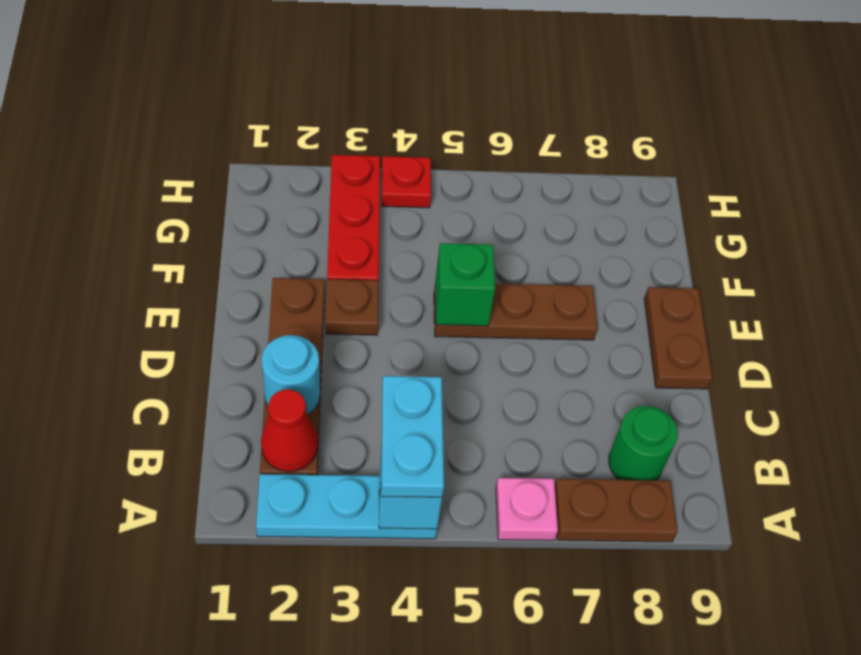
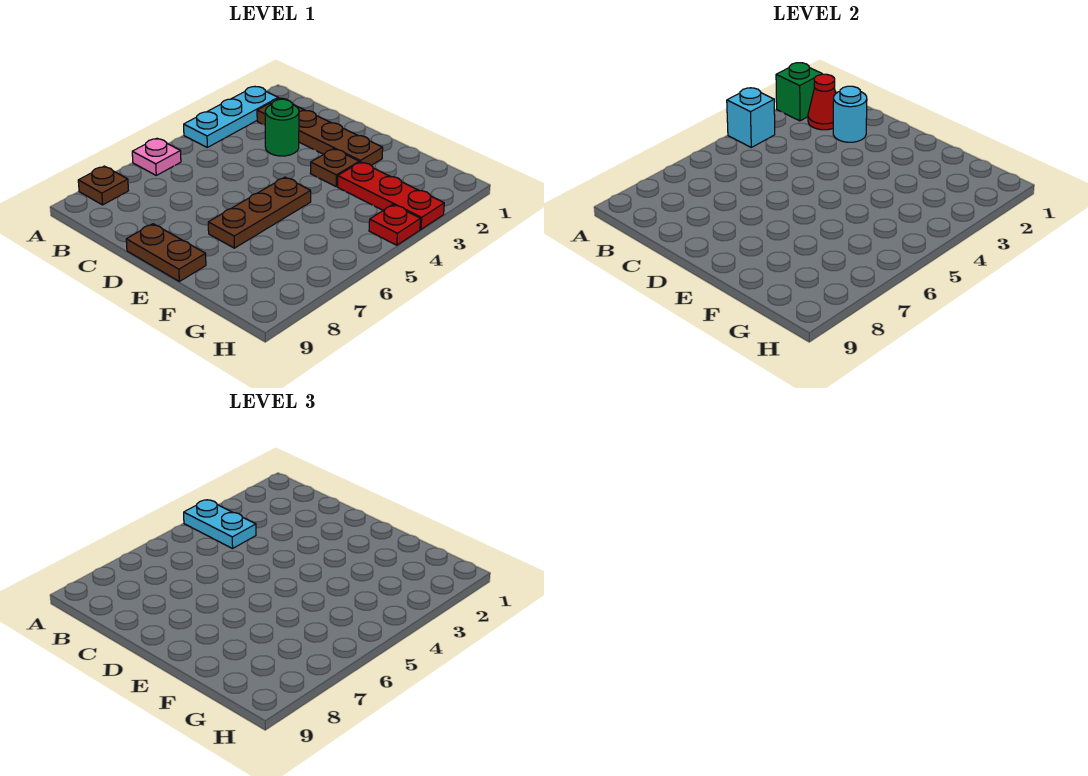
brown 1x2 plate [555,479,677,542] -> brown 1x1 plate [78,166,128,205]
green 1x1 round brick [609,406,678,480] -> green 1x1 round brick moved to [265,99,299,156]
green 1x1 brick [435,243,495,326] -> green 1x1 brick moved to [776,63,822,121]

